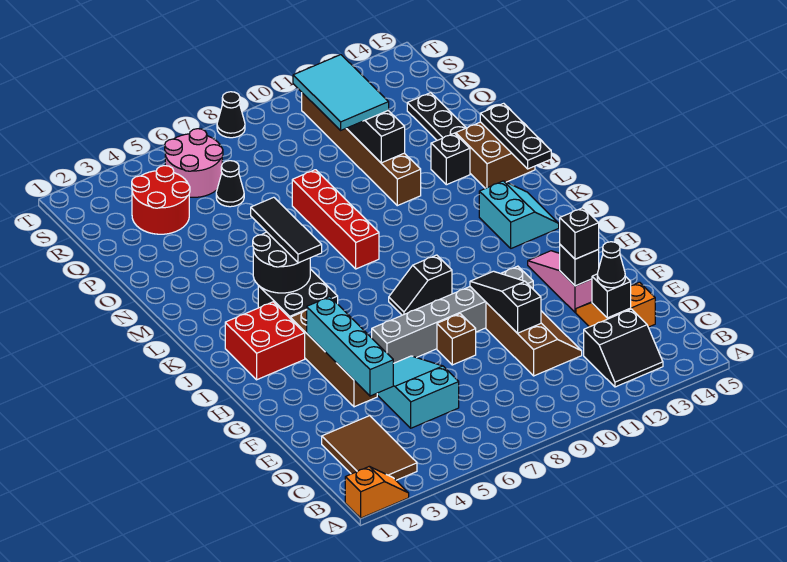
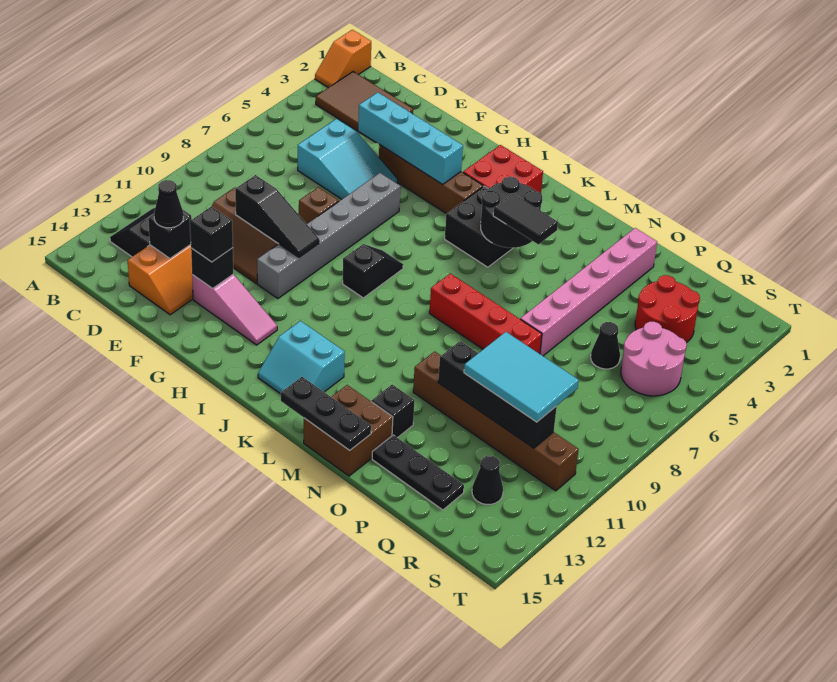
black 1x3 tile [251,197,322,263] -> black 1x2 tile [493,194,558,244]
none -> pink 1x6 brick [520,228,657,356]
black 1x1 cone [217,92,245,138] -> black 1x1 cone moved to [472,456,503,505]

